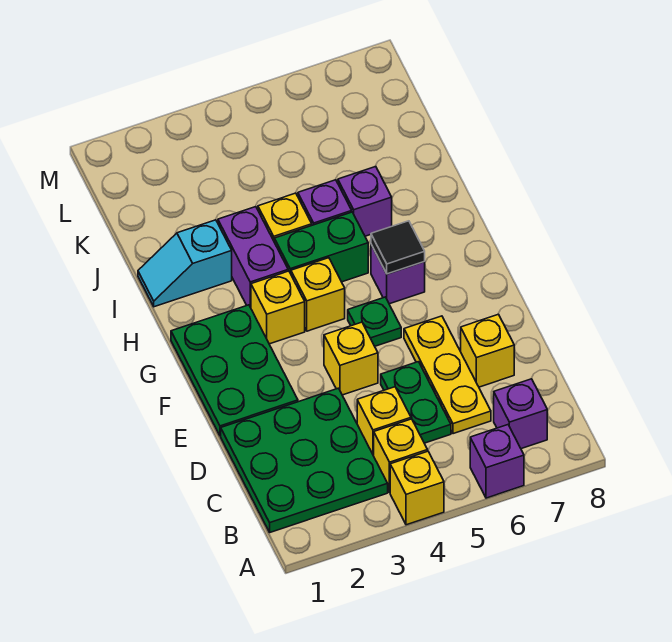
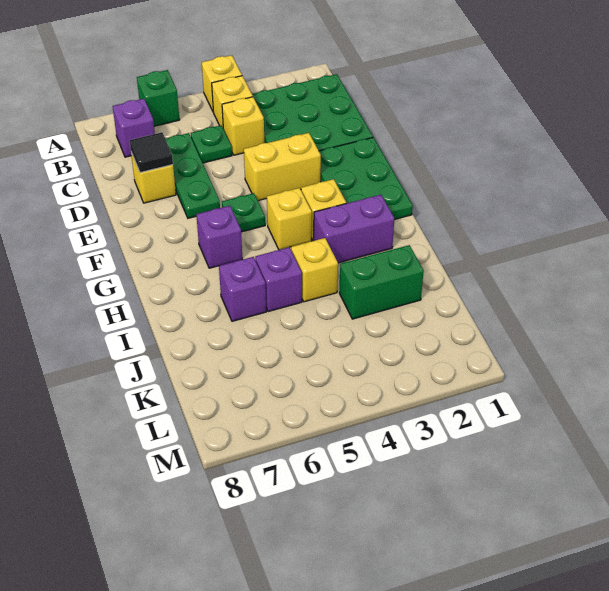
purple 1x1 brick [470,425,524,498] -> green 1x1 brick [137,70,180,126]
green 1x2 plate [381,362,451,443] -> green 1x1 plate [191,125,232,163]
yellow 1x3 plate [404,316,491,434] -> green 1x3 plate [166,133,220,218]
yellow 1x1 brick [324,322,378,395] -> yellow 1x2 brick [244,133,321,201]
black 1x1 tile [371,221,425,274] -> black 1x1 tile moved to [130,132,173,173]
purple 1x2 brick [218,207,288,308] -> purple 1x2 brick turned to [314,195,394,263]
green 1x2 brick [274,212,368,282] -> green 1x2 brick moved to [339,245,424,319]
cyan 1x2 slope [138,220,232,307] -> none

